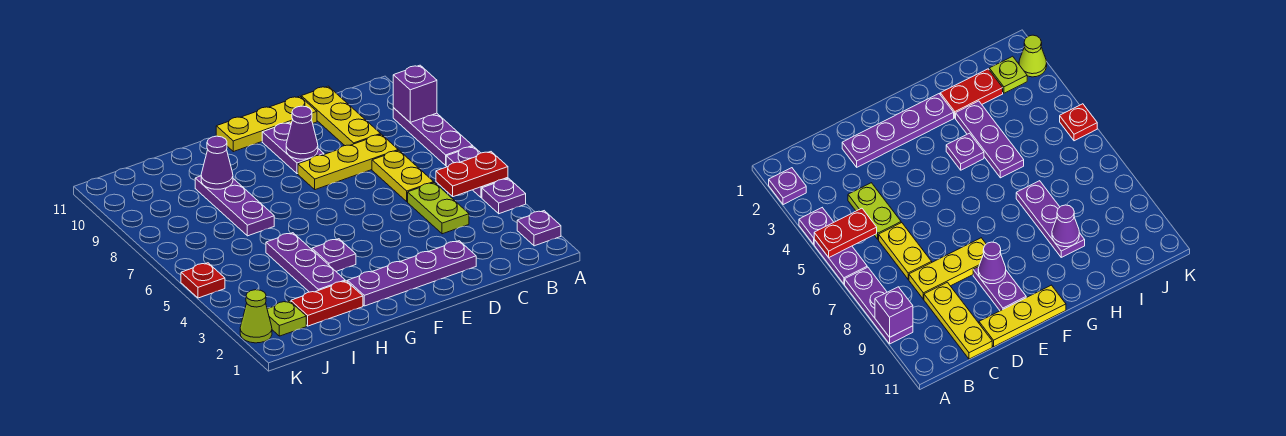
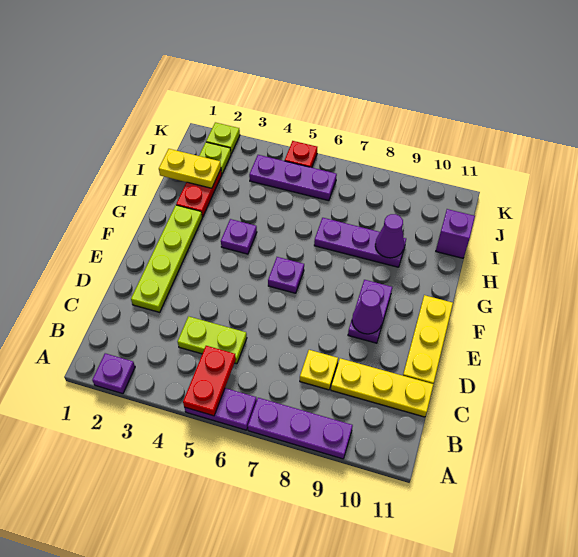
purple 1x1 plate [482,178,526,214] -> purple 1x1 plate moved to [268,257,304,293]
purple 1x1 brick [393,65,437,122] -> purple 1x1 brick moved to [436,209,475,258]
yellow 1x2 plate [372,150,434,202] -> yellow 1x2 plate moved to [159,149,221,188]
yellow 1x3 plate [298,134,398,190] -> yellow 1x1 plate [300,350,338,390]
purple 1x4 plate [347,241,476,306] -> lime 1x4 plate [131,205,202,312]
purple 1x2 plate [262,122,324,174] -> purple 1x2 plate turned to [348,280,392,343]
purple 1x3 plate [266,233,345,292] -> purple 1x3 plate moved to [249,155,337,201]
lime 1x1 cone [240,290,272,343] -> lime 1x1 plate [206,122,240,153]

